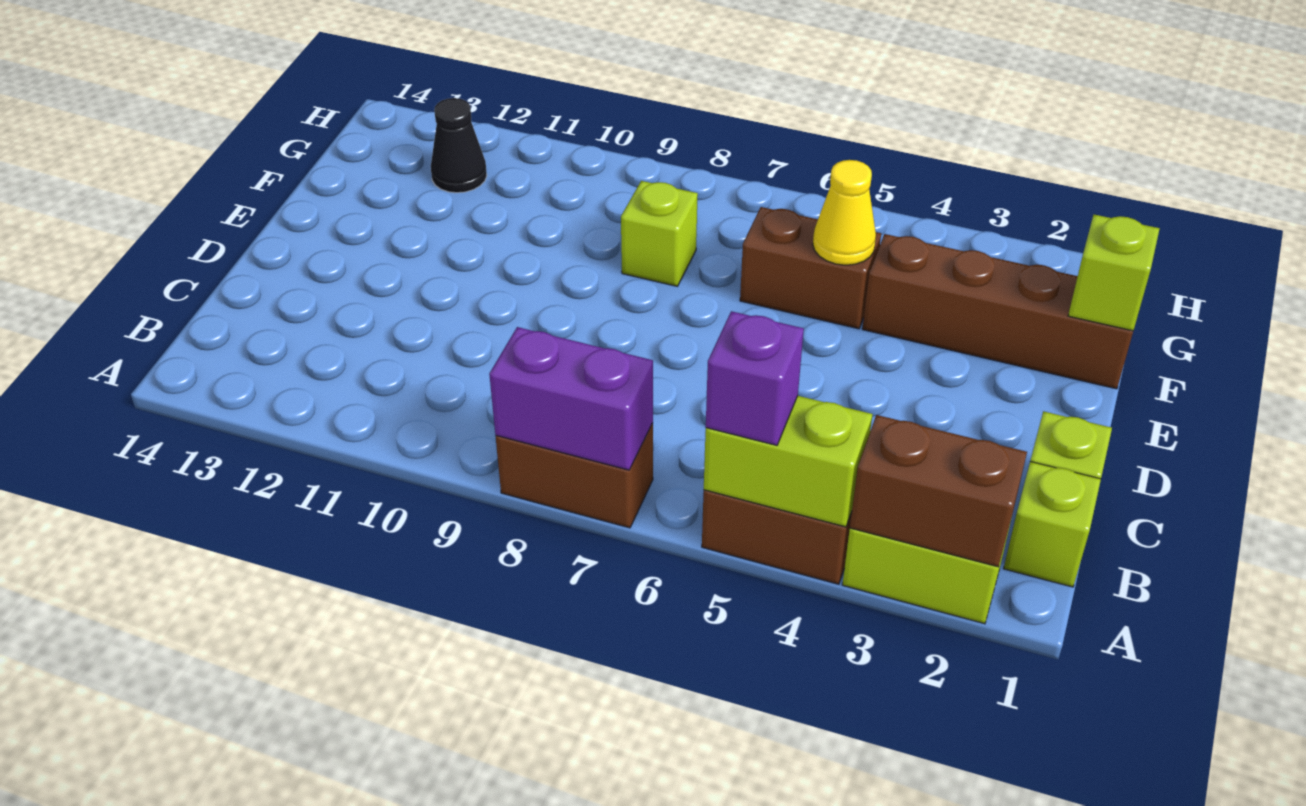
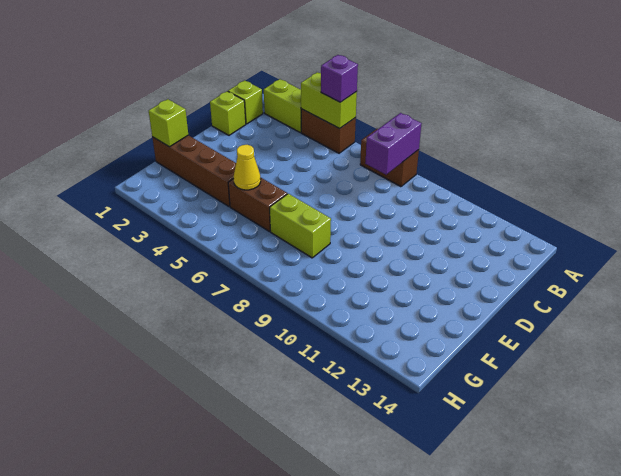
brown 1x2 brick [850,415,1027,567] -> none
purple 1x2 brick [489,327,653,470] -> purple 1x2 brick turned to [365,113,422,174]
lime 1x1 brick [621,181,698,286] -> lime 1x2 brick [270,194,331,258]
black 1x1 cone [431,98,487,193] -> none

